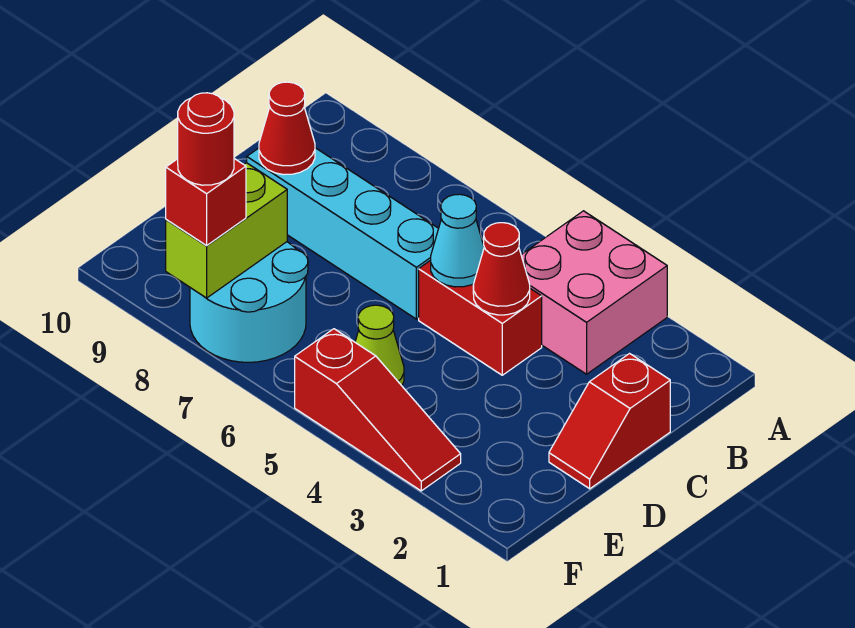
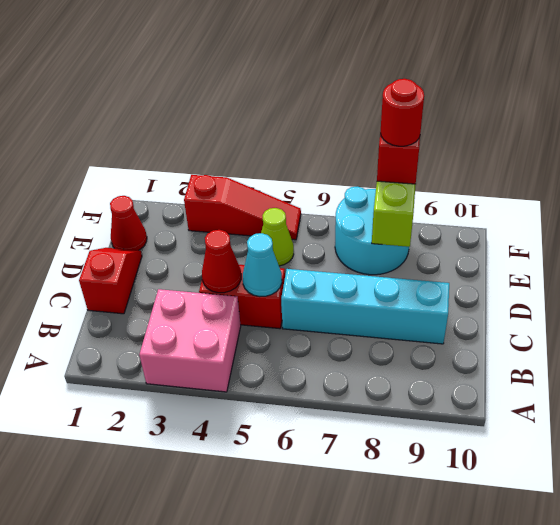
red 1x1 cone [259,82,315,175] -> red 1x1 cone moved to [110,196,147,250]
red 1x3 slope [295,329,461,491] -> red 1x3 slope turned to [184,175,301,240]

